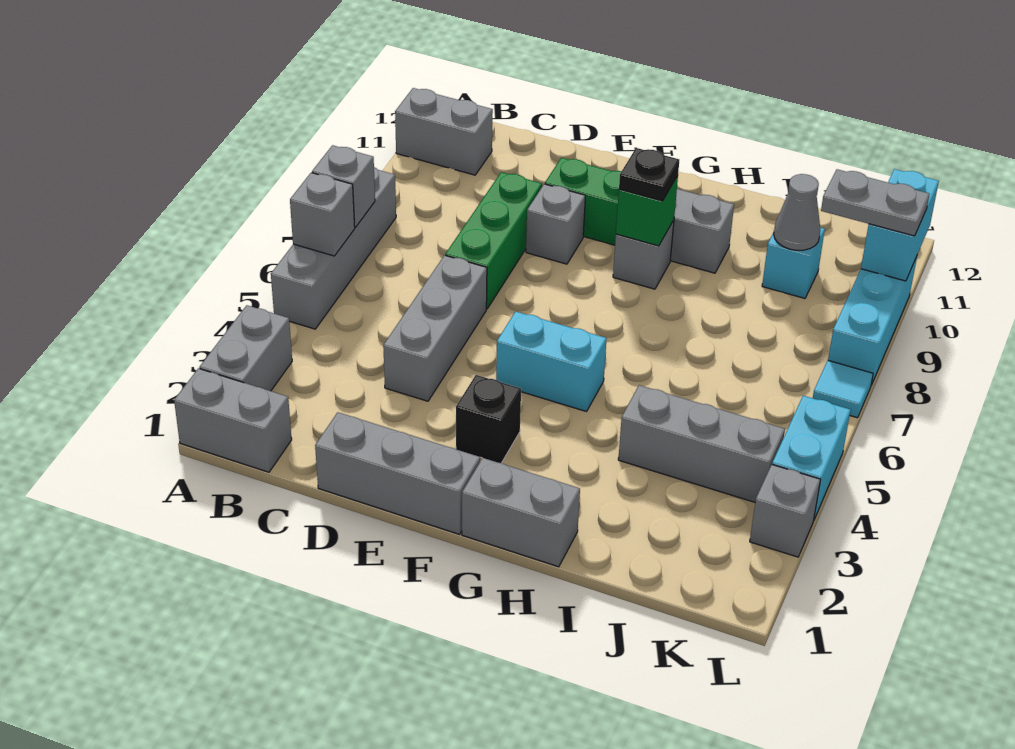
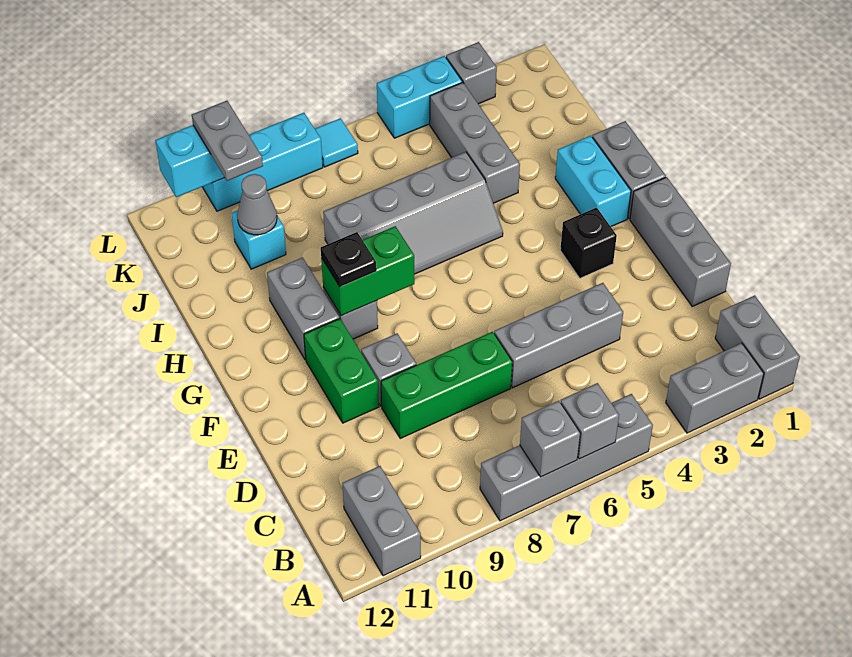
cyan 1x2 brick [496,311,607,412] -> cyan 1x2 brick moved to [555,136,631,227]
green 1x1 brick [616,176,678,246] -> green 1x2 brick [321,226,414,316]
none -> grey 2x4 slope [323,152,503,274]

